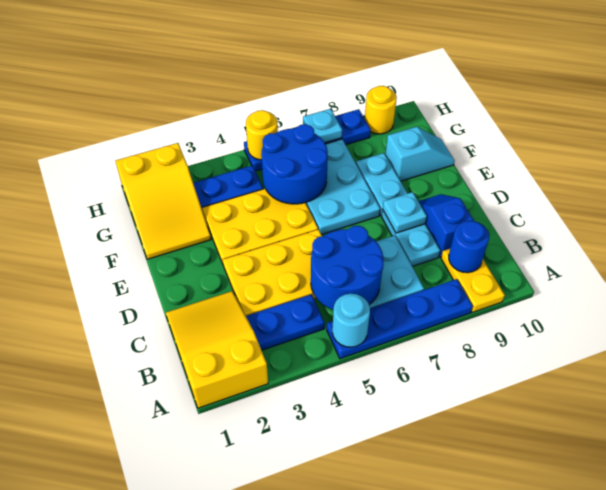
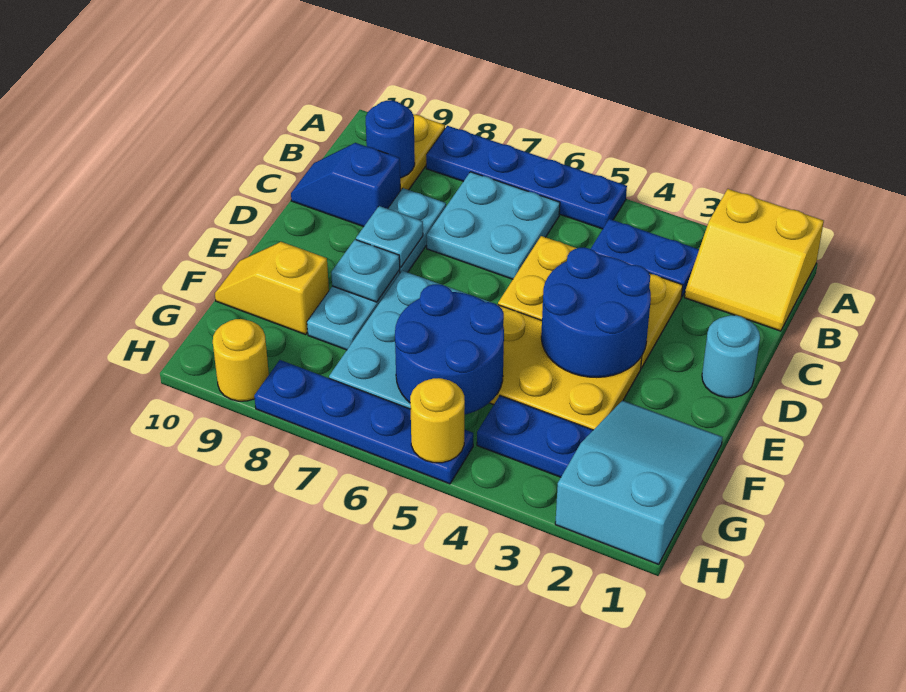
yellow 2x3 slope [166,291,268,408] -> yellow 2x2 slope [685,189,824,331]
cyan 1x1 round brick [332,294,370,347] -> cyan 1x1 round brick moved to [702,315,760,398]
blue 2x2 round brick [311,226,384,310] -> blue 2x2 round brick moved to [541,248,651,377]
blue 1x2 slope [419,194,474,257] -> blue 1x2 slope turned to [291,143,401,227]
yellow 2x3 slope [116,143,211,259] -> cyan 2x3 slope [555,401,723,564]
cyan 1x2 slope [385,127,455,181] -> yellow 1x2 slope [215,242,329,335]
cyan 1x1 plate [303,109,342,143] -> cyan 1x1 plate moved to [331,240,400,302]

